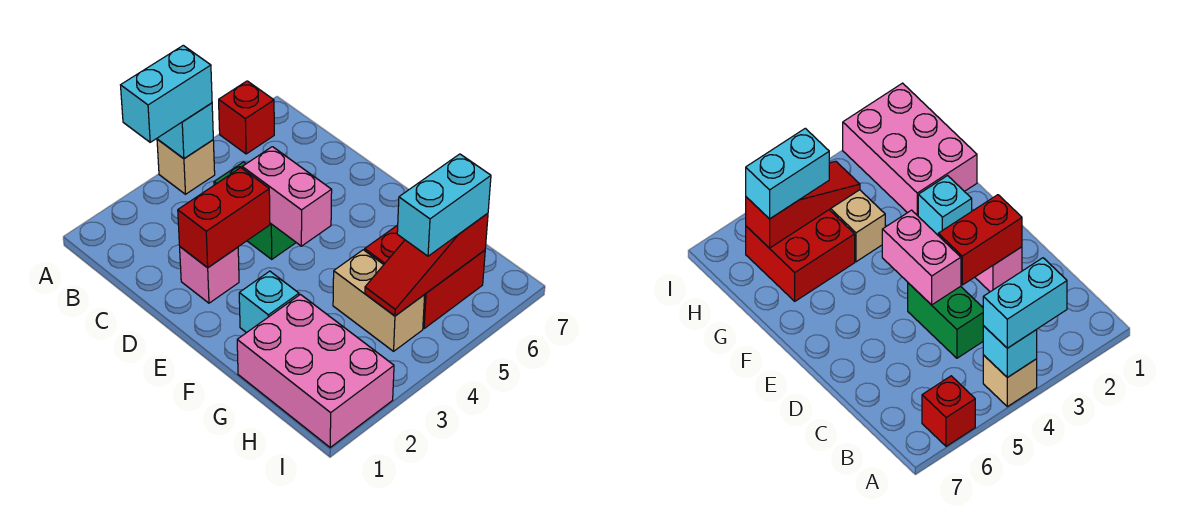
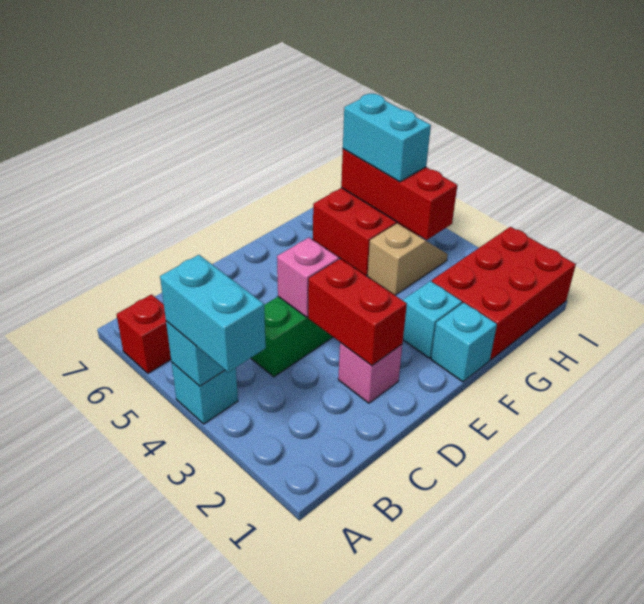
tan 1x1 brick [157,139,215,194] -> cyan 1x1 brick [172,363,238,424]
pink 1x2 brick [242,147,332,246] -> pink 1x1 brick [277,238,339,317]
none -> cyan 1x1 brick [431,303,497,382]
pink 2x3 brick [237,295,394,447] -> red 2x3 brick [432,227,576,360]
tan 1x2 brick [333,250,425,351] -> tan 1x2 slope [367,223,448,295]
red 1x3 slope [365,213,488,316] -> red 1x3 brick [341,149,457,240]

